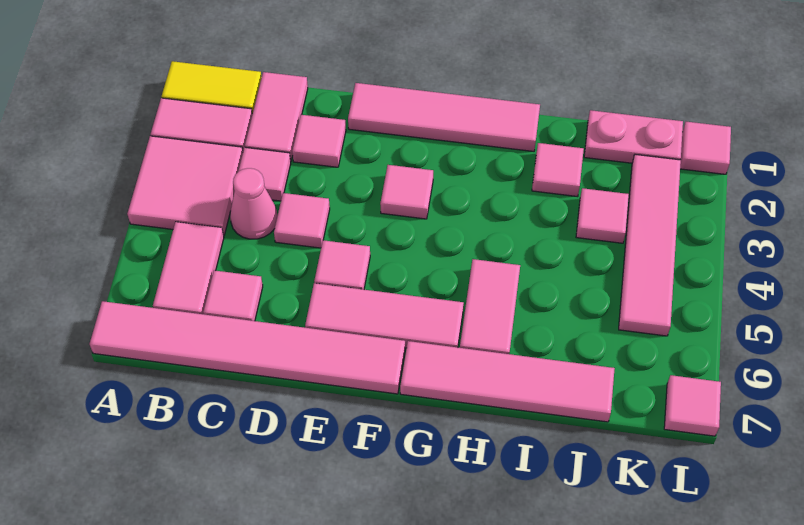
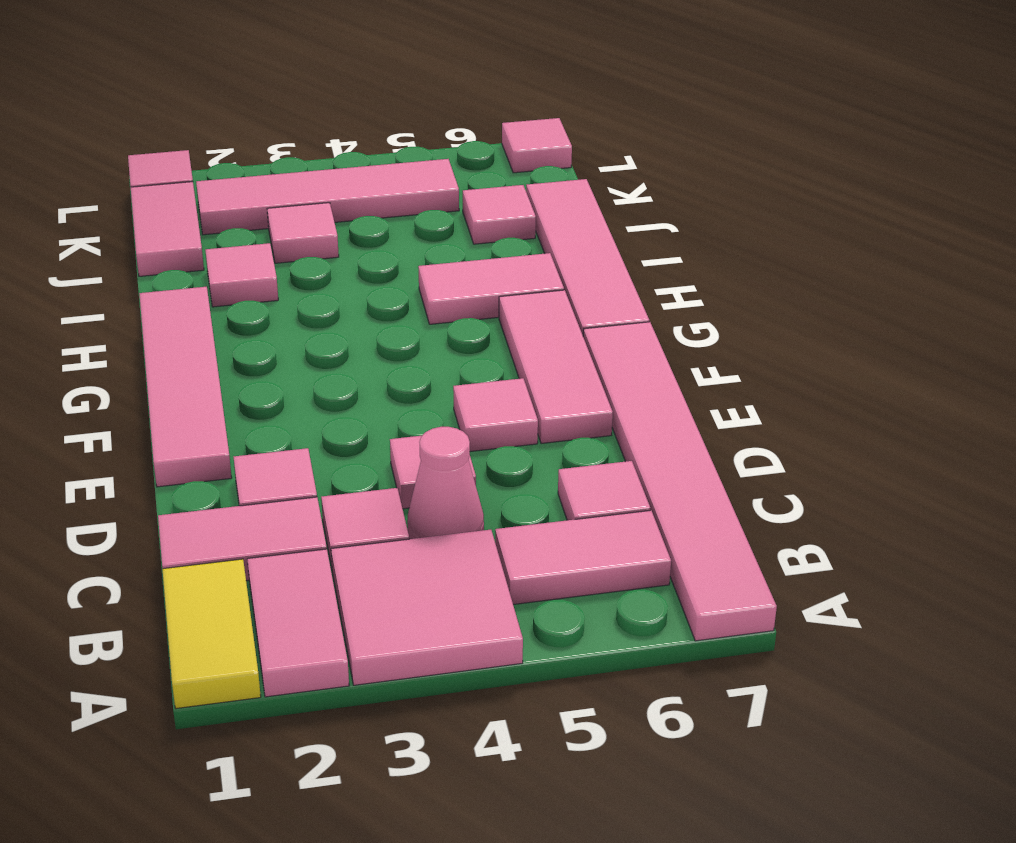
pink 1x1 tile [380,165,433,219] -> pink 1x1 tile moved to [463,185,536,244]
pink 1x2 plate [584,110,683,163] -> pink 1x2 tile [131,182,204,276]

